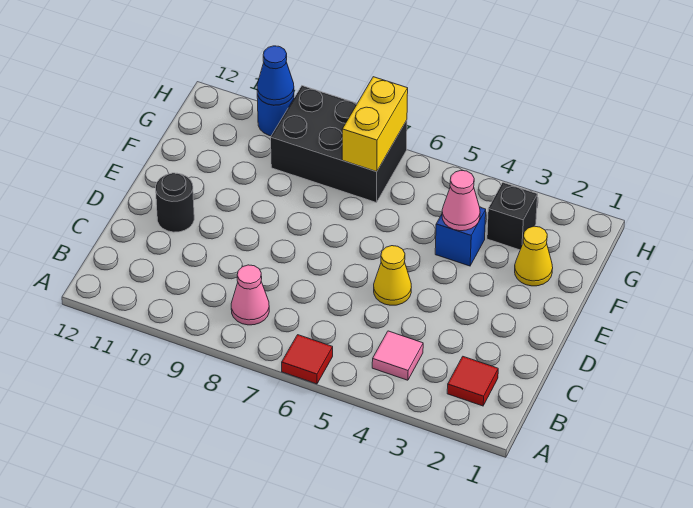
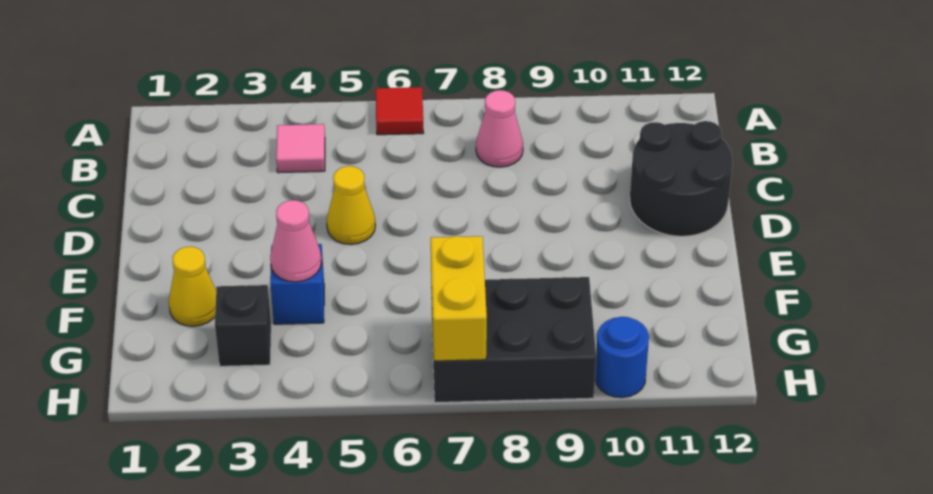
red 1x1 tile [447,357,498,406] -> none
black 1x1 round brick [156,173,194,232] -> black 2x2 round brick [630,121,733,236]
blue 1x1 cone [257,46,294,105] -> none

